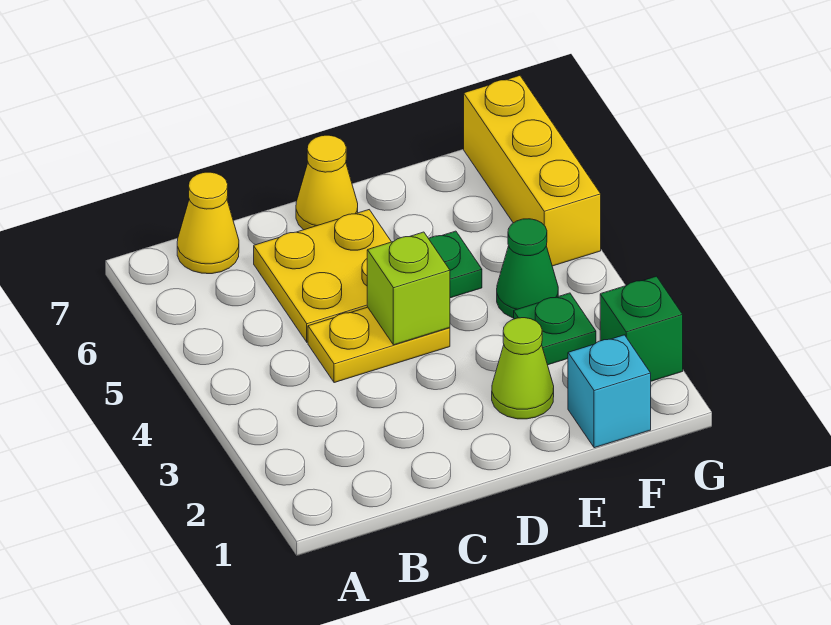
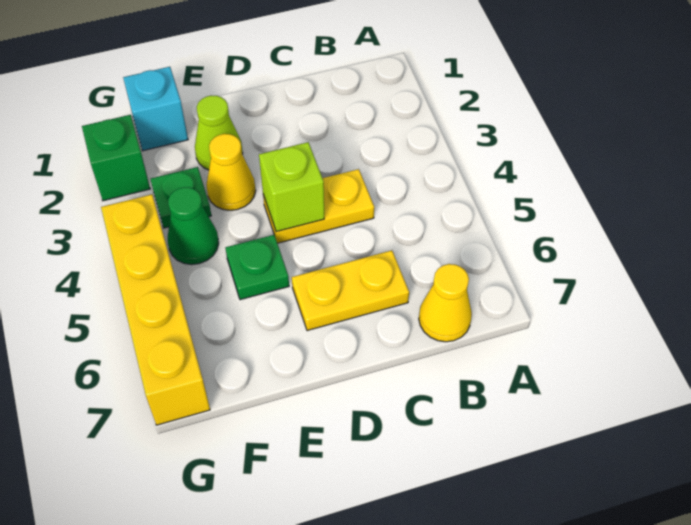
yellow 2x2 plate [254,210,391,342] -> yellow 1x2 plate [292,250,409,331]
yellow 1x1 cone [296,135,358,230] -> yellow 1x1 cone moved to [206,134,256,210]
yellow 1x3 brick [464,76,601,266] -> yellow 1x4 brick [101,194,210,425]

